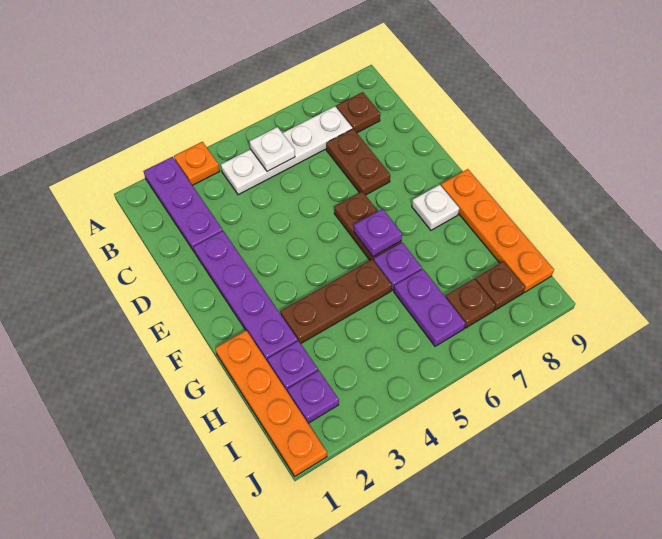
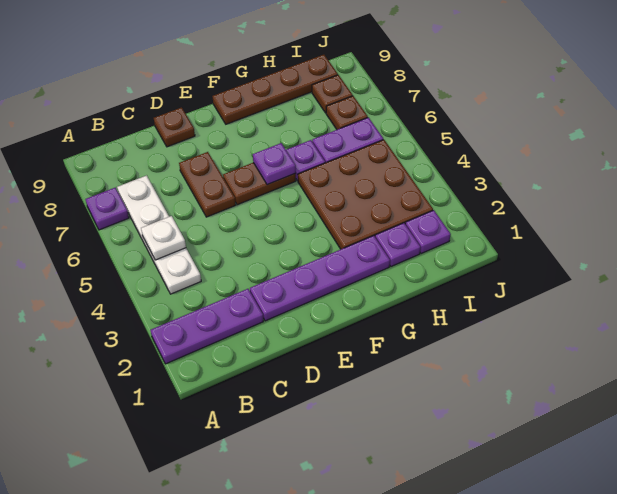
orange 1x1 plate [174,142,220,186] -> none
none -> purple 1x1 plate [85,188,129,230]
brown 1x1 plate [336,92,380,133] -> brown 1x1 plate moved to [154,107,195,147]
brown 1x2 plate [326,129,390,195] -> brown 1x2 plate turned to [179,152,236,217]
white 1x1 plate [412,185,459,230] -> none
orange 1x4 plate [441,169,554,292] -> brown 1x4 plate [213,55,338,124]
orange 1x4 plate [215,330,327,476] -> none
brown 1x3 plate [280,259,392,343] -> brown 3x3 plate [298,140,433,249]

